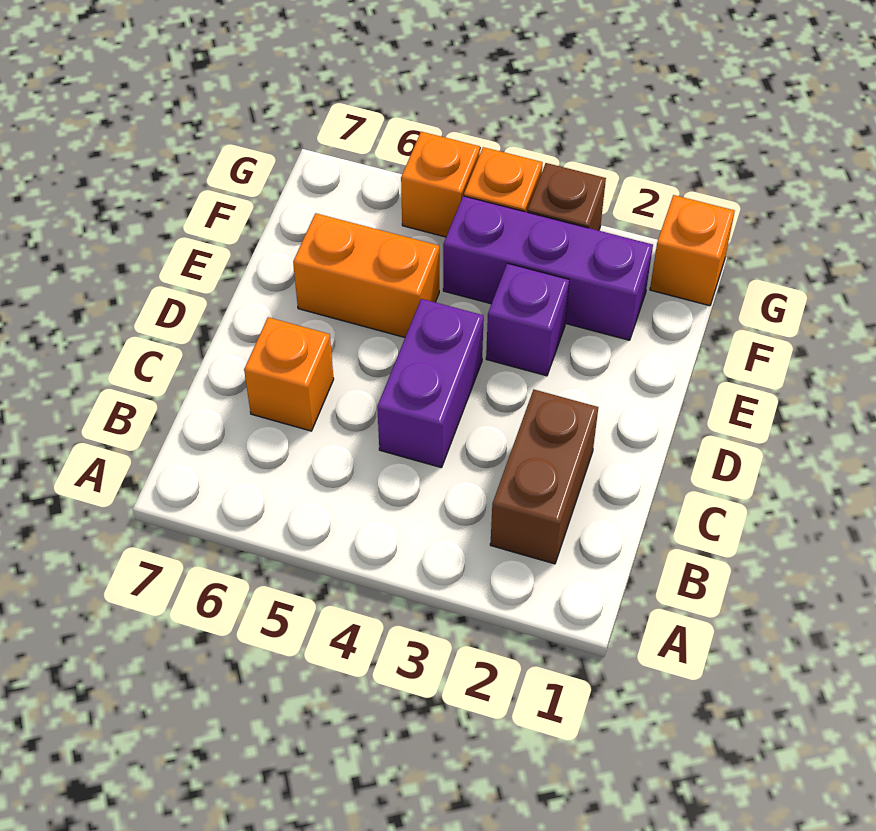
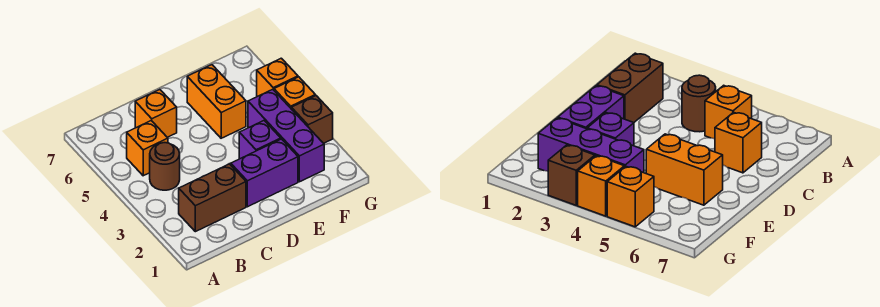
none -> brown 1x1 round brick [150,143,180,190]
purple 1x2 brick [377,299,484,468] -> purple 1x2 brick moved to [231,139,298,207]
orange 1x1 brick [650,195,735,306] -> orange 1x1 brick moved to [127,121,168,176]

